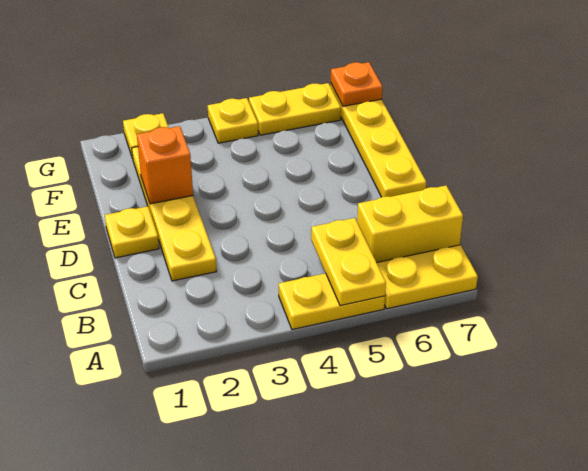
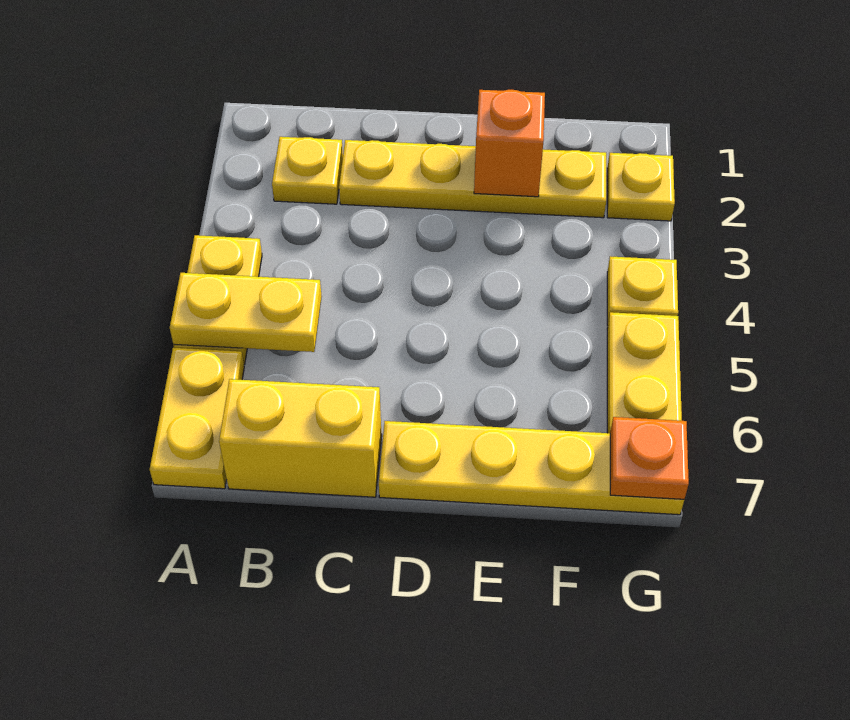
yellow 1x2 brick [357,186,463,262] -> yellow 1x2 brick turned to [219,379,382,497]
yellow 1x1 plate [105,206,159,258] -> yellow 1x1 plate moved to [272,137,343,204]

